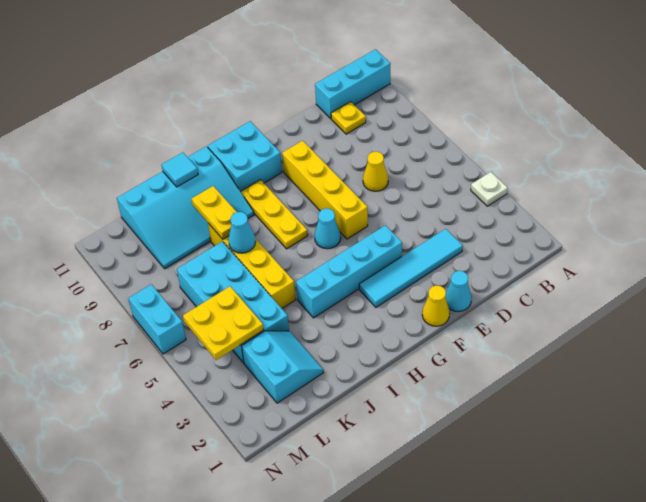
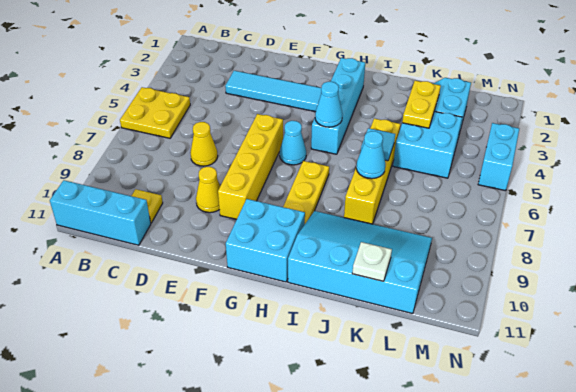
white 1x1 plate [471,172,508,206] -> white 1x1 plate moved to [352,242,392,281]
cyan 1x1 cone [445,271,472,312] -> cyan 1x1 cone moved to [315,82,342,127]
yellow 1x1 cone [422,286,450,326] -> yellow 1x1 cone moved to [196,167,220,213]
cyan 1x4 brick [296,225,402,318] -> cyan 1x4 brick turned to [311,58,365,154]
yellow 1x2 plate [192,186,236,239] -> yellow 1x2 plate moved to [402,81,441,128]
cyan 1x1 tile [161,152,198,187] -> cyan 1x1 tile moved to [361,128,395,161]
cyan 2x4 brick [177,241,289,363] -> cyan 2x2 brick [393,111,462,178]
yellow 2x2 plate [183,286,264,360] -> yellow 2x2 plate moved to [120,87,190,138]
cyan 1x2 brick [128,284,186,354] -> cyan 1x2 brick moved to [478,123,519,191]

